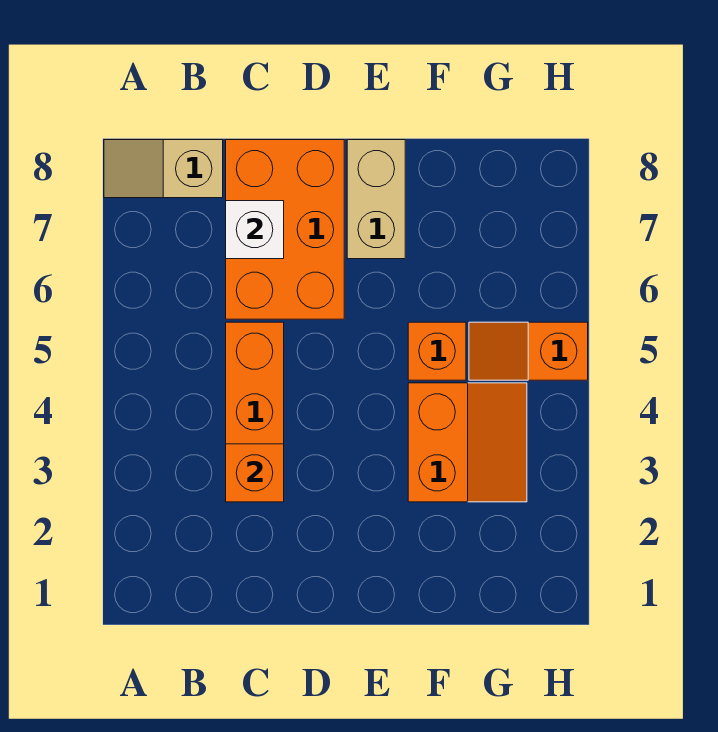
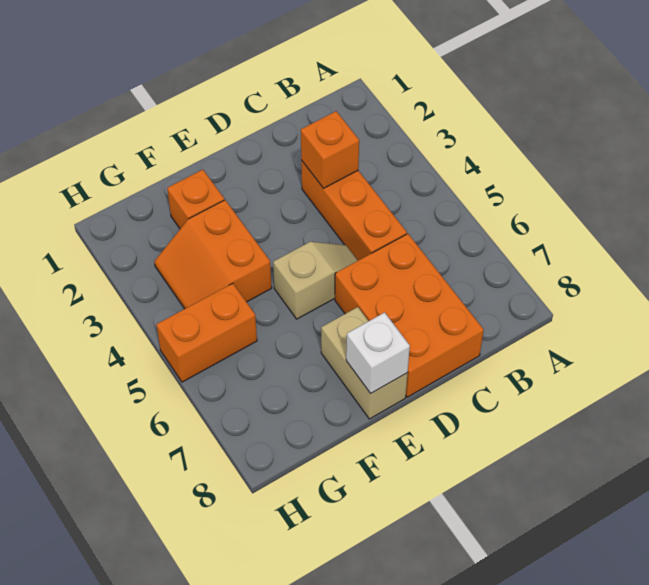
tan 1x2 slope [104,140,223,198] -> tan 1x2 slope moved to [273,242,358,319]
white 1x1 brick [226,201,284,259] -> white 1x1 brick moved to [346,312,410,394]
orange 1x1 brick [408,322,466,380] -> orange 1x1 brick moved to [167,170,224,229]
orange 1x2 slope [469,322,588,380] -> orange 1x2 brick [156,283,257,382]

